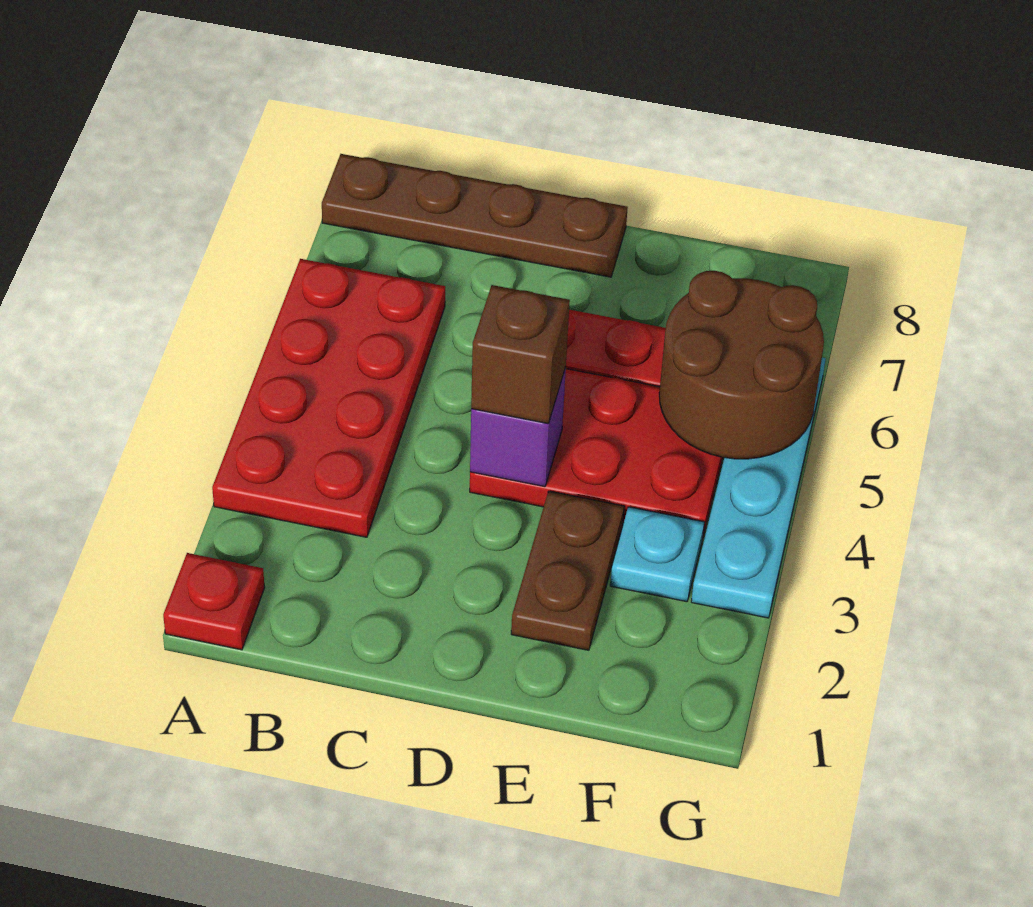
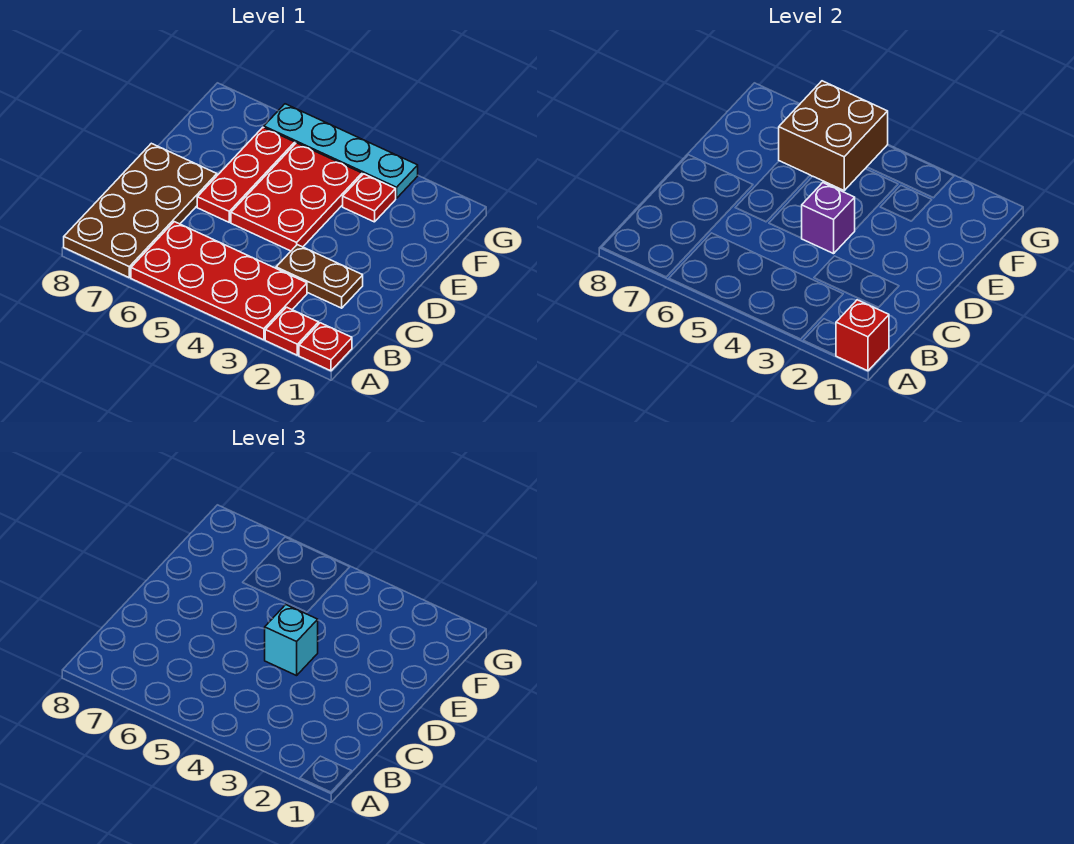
none -> red 1x1 brick [836,300,889,371]
none -> red 1x1 plate [265,307,319,355]
brown 1x4 plate [322,154,628,277] -> brown 2x4 plate [64,143,217,277]
brown 1x1 brick [471,285,570,424] -> cyan 1x1 brick [265,605,318,676]
brown 1x2 plate [511,491,624,650] -> brown 1x2 plate moved to [276,245,363,308]
cyan 1x1 plate [610,507,704,602] -> red 1x1 plate [343,174,396,222]
brown 2x2 round brick [659,271,824,459] -> brown 2x2 brick [779,81,888,190]

